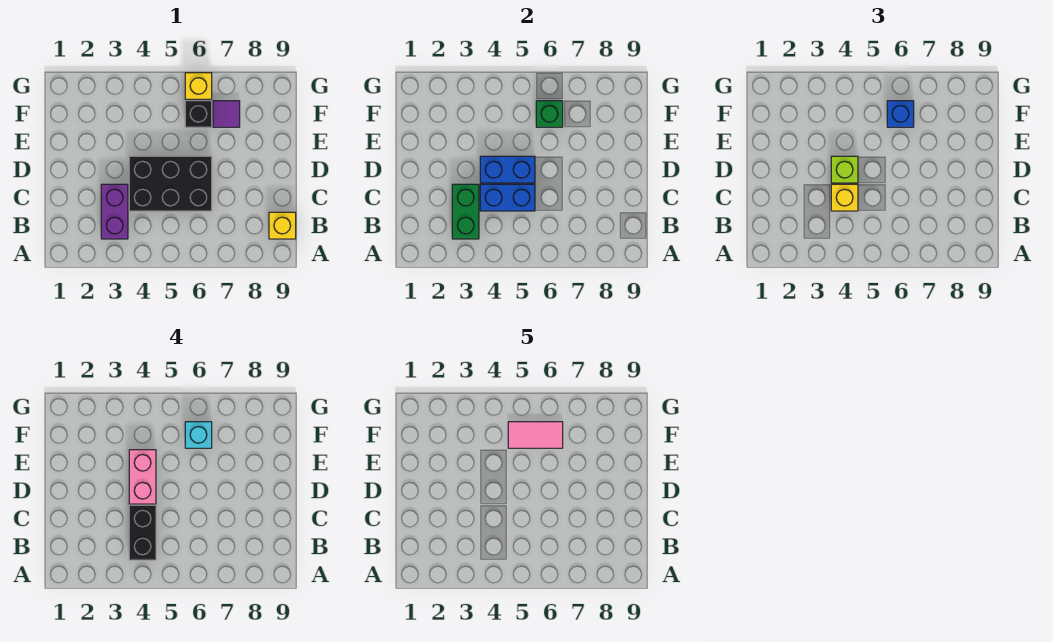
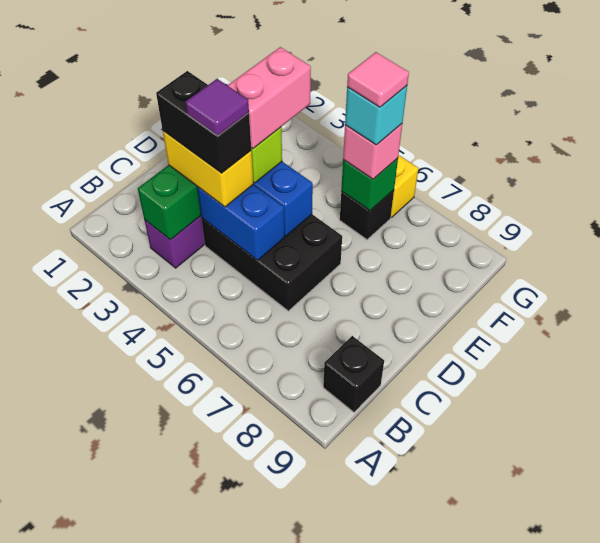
black 1x2 brick [129,505,156,560] -> black 1x2 brick turned to [156,71,251,173]
yellow 1x1 brick [269,212,296,239] -> black 1x1 brick [323,336,384,412]
yellow 1x1 brick [831,184,858,211] -> yellow 1x2 brick [163,131,253,207]
pink 1x2 tile [508,422,563,448] -> pink 1x1 tile [347,52,409,107]
blue 1x1 brick [887,101,914,127] -> pink 1x1 brick [343,124,402,179]
purple 1x1 tile [213,101,240,127] -> purple 1x1 tile moved to [185,79,249,136]

